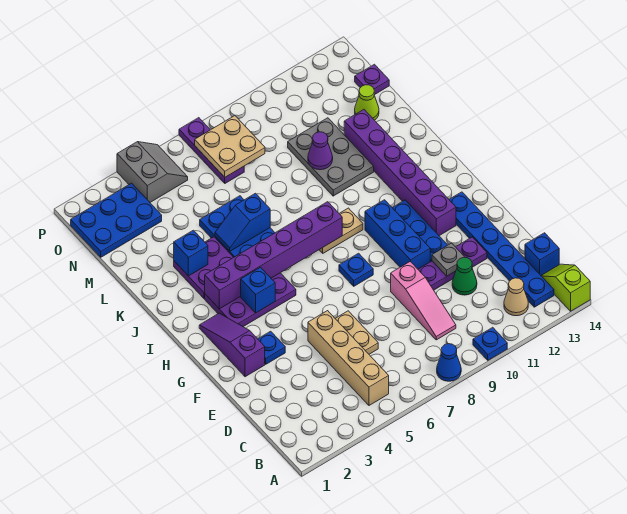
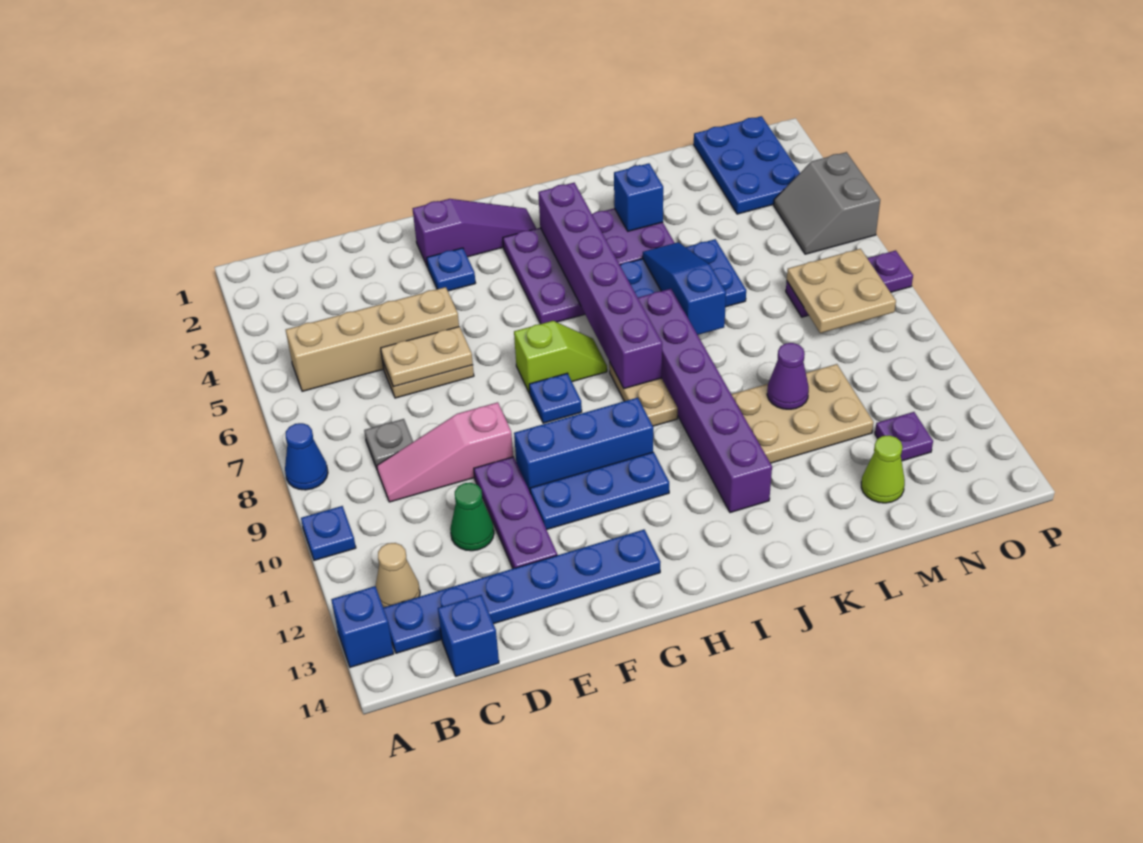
lime 1x2 slope [541,264,590,311] -> lime 1x2 slope moved to [514,321,607,393]
none -> tan 1x2 plate [381,327,473,387]
grey 1x1 plate [432,243,464,276] -> grey 1x1 plate moved to [364,419,413,469]
purple 1x6 brick [344,110,456,236] -> purple 1x6 brick turned to [638,289,772,513]
blue 1x1 brick [241,267,275,313] -> blue 1x1 brick moved to [331,586,394,667]
blue 1x2 slope [215,193,270,251] -> blue 1x3 slope [643,242,726,335]
grey 2x3 plate [288,118,374,196] -> tan 2x3 plate [731,364,873,463]
purple 1x1 plate [355,64,389,95] -> purple 1x1 plate moved to [875,412,933,461]
grey 2x2 slope [117,142,188,202] -> grey 2x2 slope turned to [774,152,880,254]

